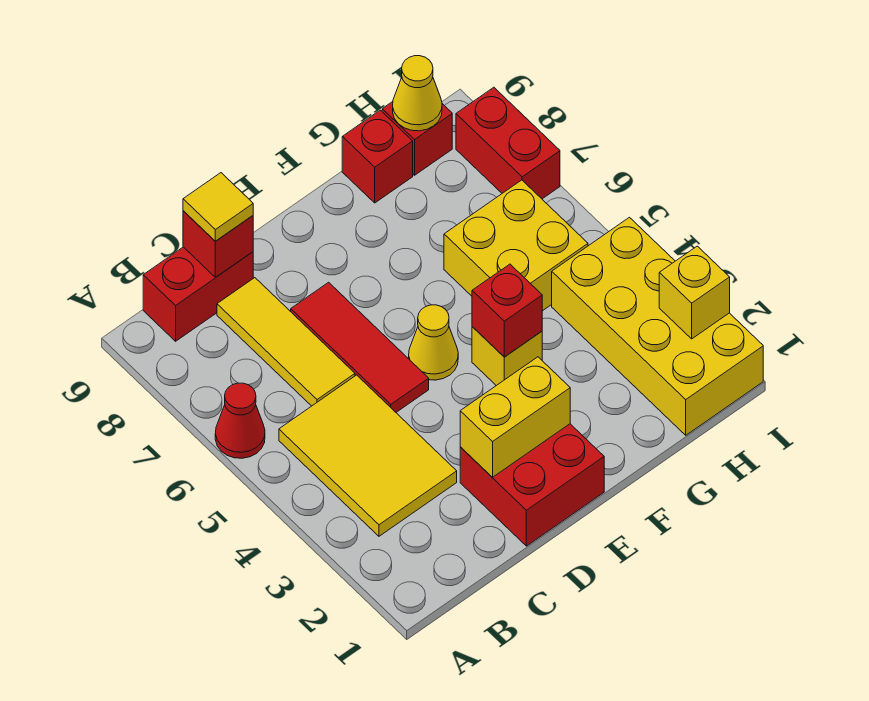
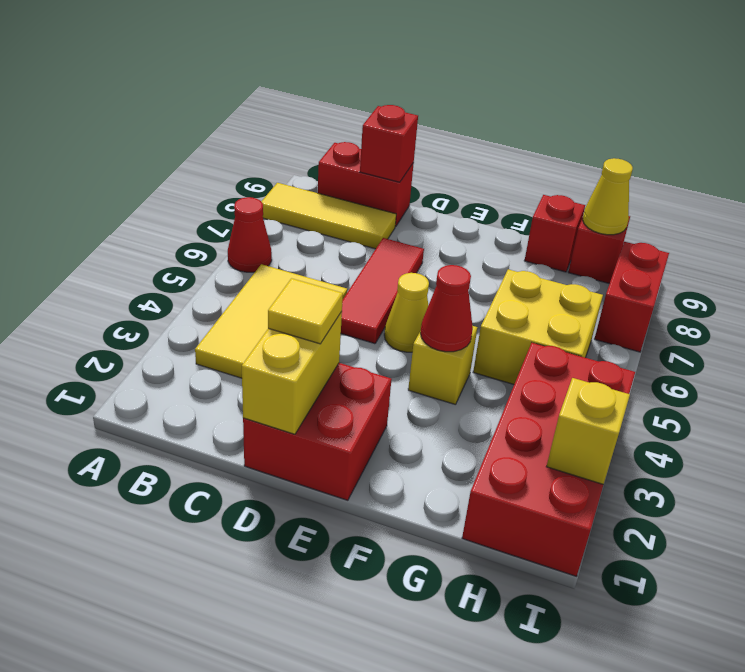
yellow 1x3 tile [217,278,355,406] -> yellow 1x3 tile turned to [261,183,396,249]
yellow 1x1 tile [183,173,253,241] -> yellow 1x1 tile moved to [268,278,343,344]
yellow 1x2 brick [460,357,570,477] -> yellow 1x2 brick turned to [242,312,342,434]
red 1x1 brick [472,264,542,357] -> red 1x1 cone [420,265,473,352]
yellow 2x4 brick [552,217,763,435] -> red 2x4 brick [462,343,635,576]

